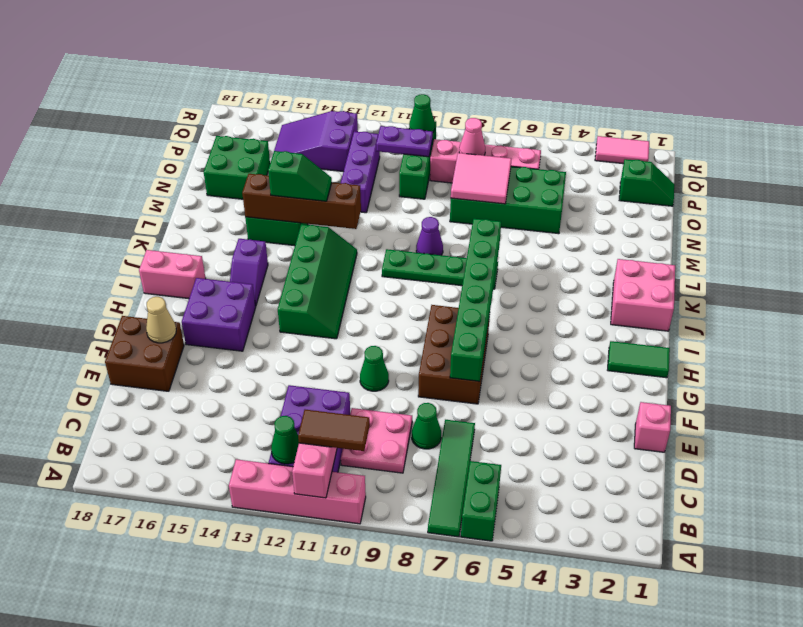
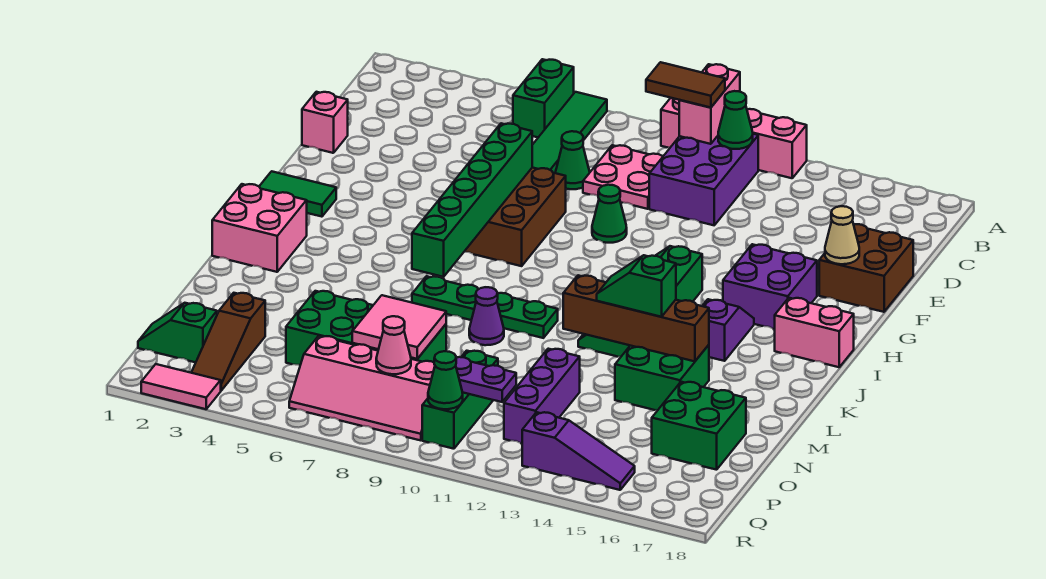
none -> brown 1x3 slope [191,293,265,391]
purple 2x3 slope [274,111,358,172] -> purple 1x3 slope [522,412,635,490]

